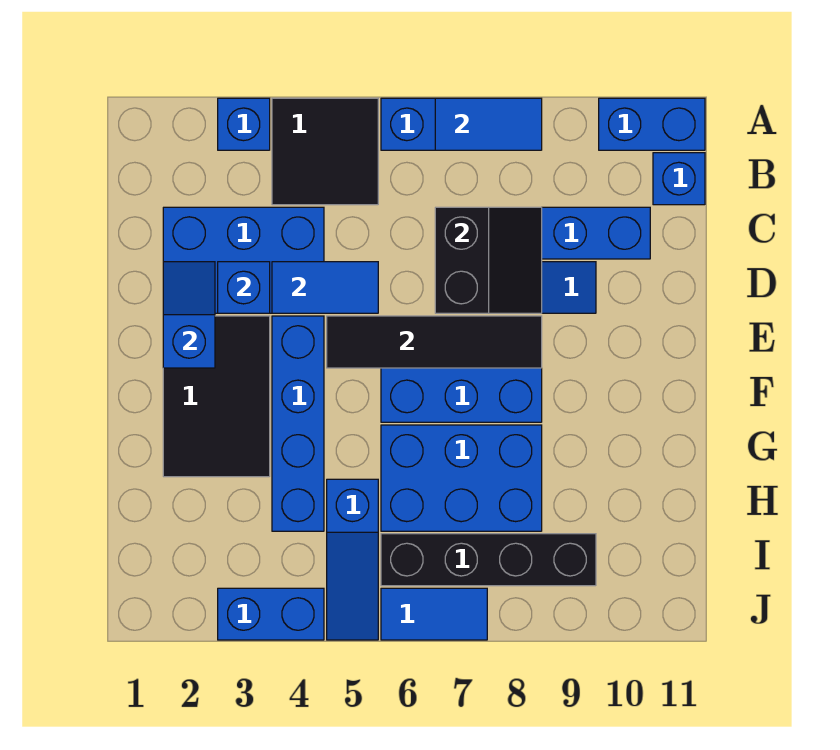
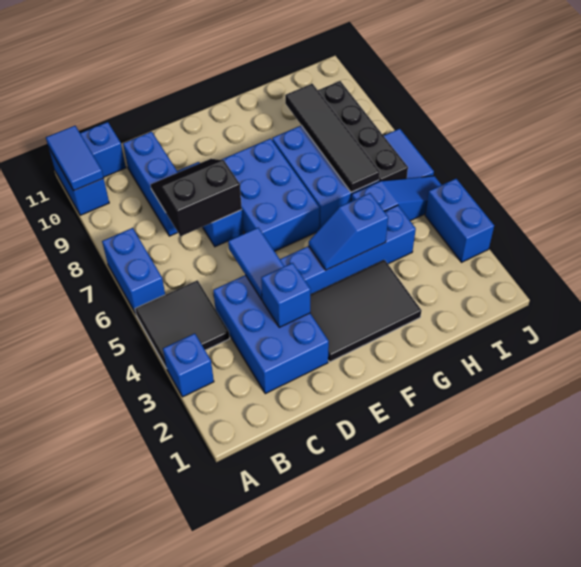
blue 1x2 tile [435,98,542,150] -> blue 1x2 tile moved to [46,126,104,191]
blue 1x2 slope [163,262,215,368] -> blue 1x2 slope moved to [309,193,388,270]
black 1x4 tile [327,316,542,368] -> black 1x4 tile moved to [285,84,380,192]

